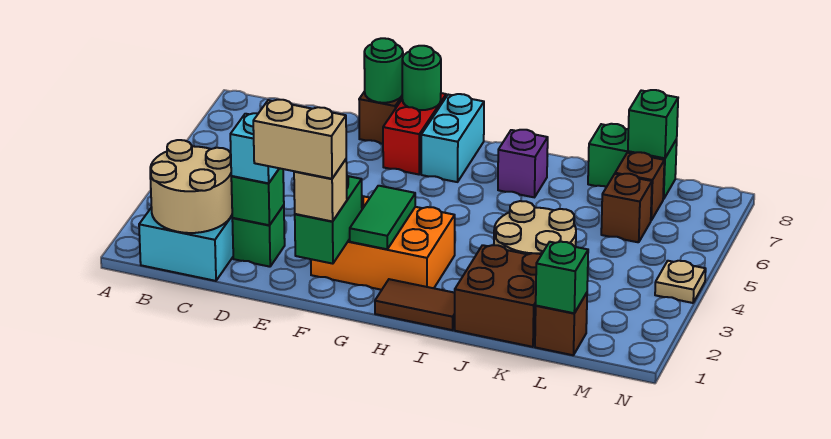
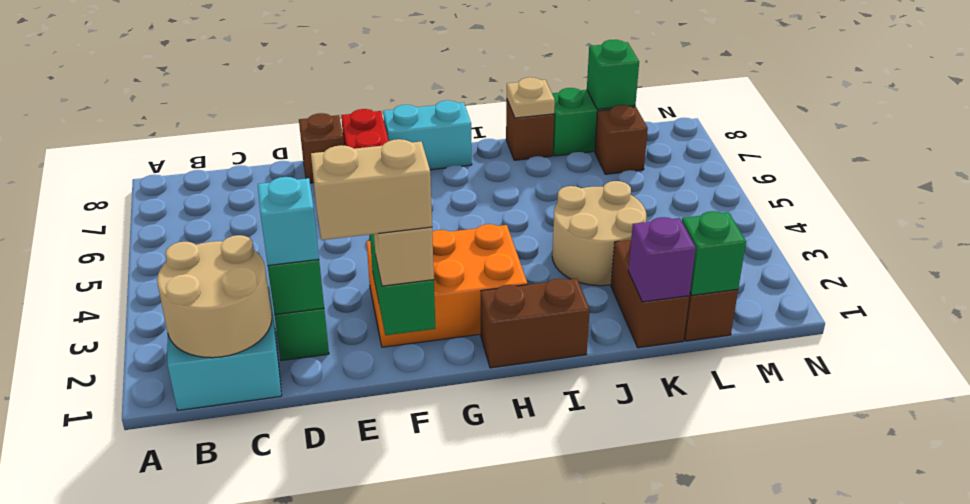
green 1x1 round brick [364,38,403,103] -> none
green 1x1 round brick [402,46,441,110] -> none
green 1x2 tile [350,186,415,249] -> none
cyan 1x2 brick [421,94,484,182] -> cyan 1x2 brick turned to [383,100,472,170]
brown 1x2 tile [375,279,455,330] -> brown 1x2 brick [481,278,590,368]
purple 1x1 brick [498,130,548,197] -> purple 1x1 brick moved to [628,217,696,302]
brown 2x2 brick [455,245,541,347] -> brown 1x2 brick [611,240,689,348]
brown 1x1 brick [601,174,652,242] -> brown 1x1 brick moved to [506,99,554,160]
tan 1x1 plate [655,261,706,303] -> tan 1x1 plate moved to [507,77,555,118]

